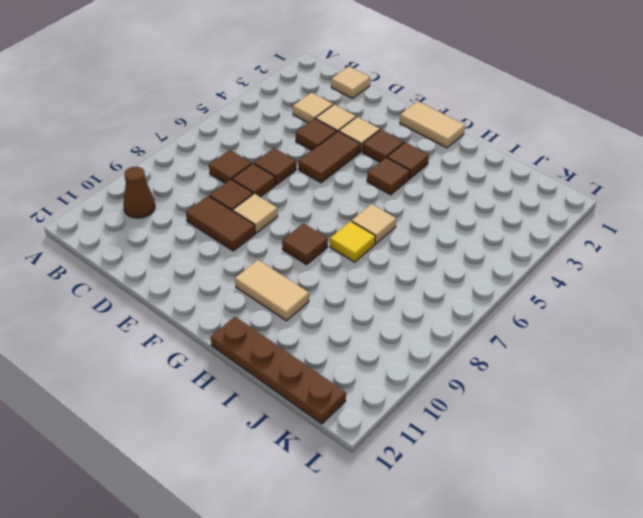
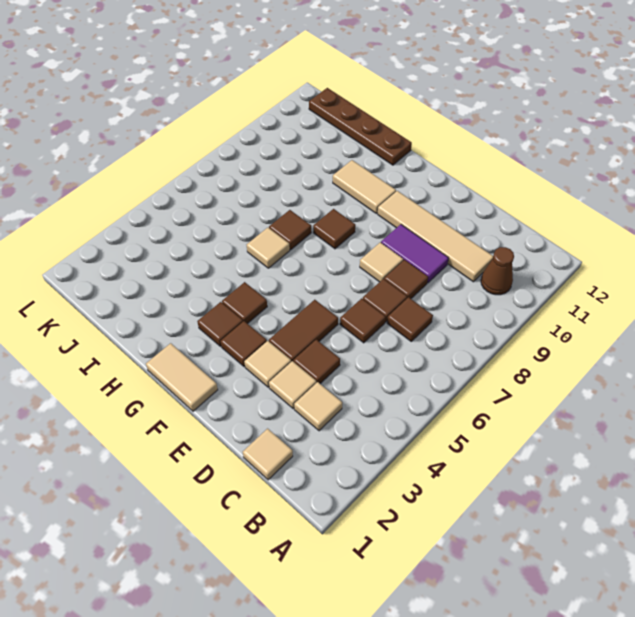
none -> tan 1x4 tile [378,191,493,282]
brown 1x2 tile [186,196,255,251] -> purple 1x2 tile [381,224,449,283]
yellow 1x1 tile [330,221,375,262] -> brown 1x1 tile [269,210,311,250]

